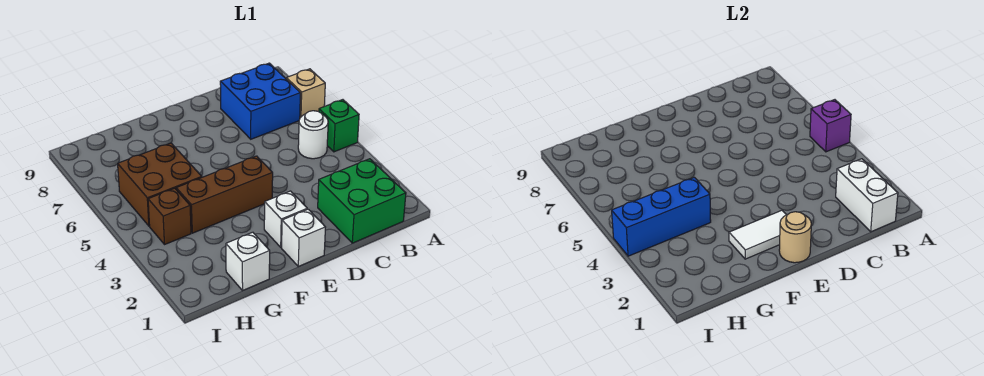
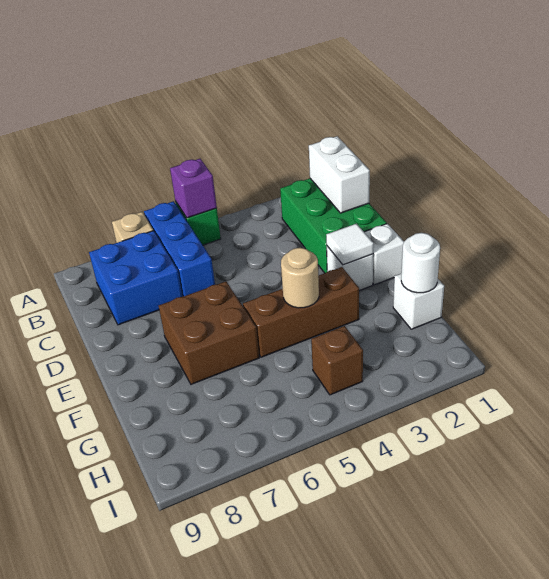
green 2x2 brick [318,159,406,243] -> green 2x3 brick [280,178,387,273]
white 1x2 brick [836,159,898,232] -> white 1x2 brick turned to [309,136,370,213]
white 1x1 round brick [298,111,328,159] -> white 1x1 round brick moved to [401,233,440,293]
tan 1x1 round brick [779,212,811,263] -> tan 1x1 round brick moved to [281,248,319,308]
white 1x2 tile [729,210,786,259] -> white 1x1 tile [326,224,374,265]
brown 1x3 brick [176,156,273,233] -> brown 1x3 brick turned to [243,267,359,357]
blue 1x3 brick [612,177,711,256] -> blue 1x3 brick moved to [144,201,215,297]
brown 2x2 brick [118,143,202,226] -> brown 2x2 brick moved to [159,281,259,384]

